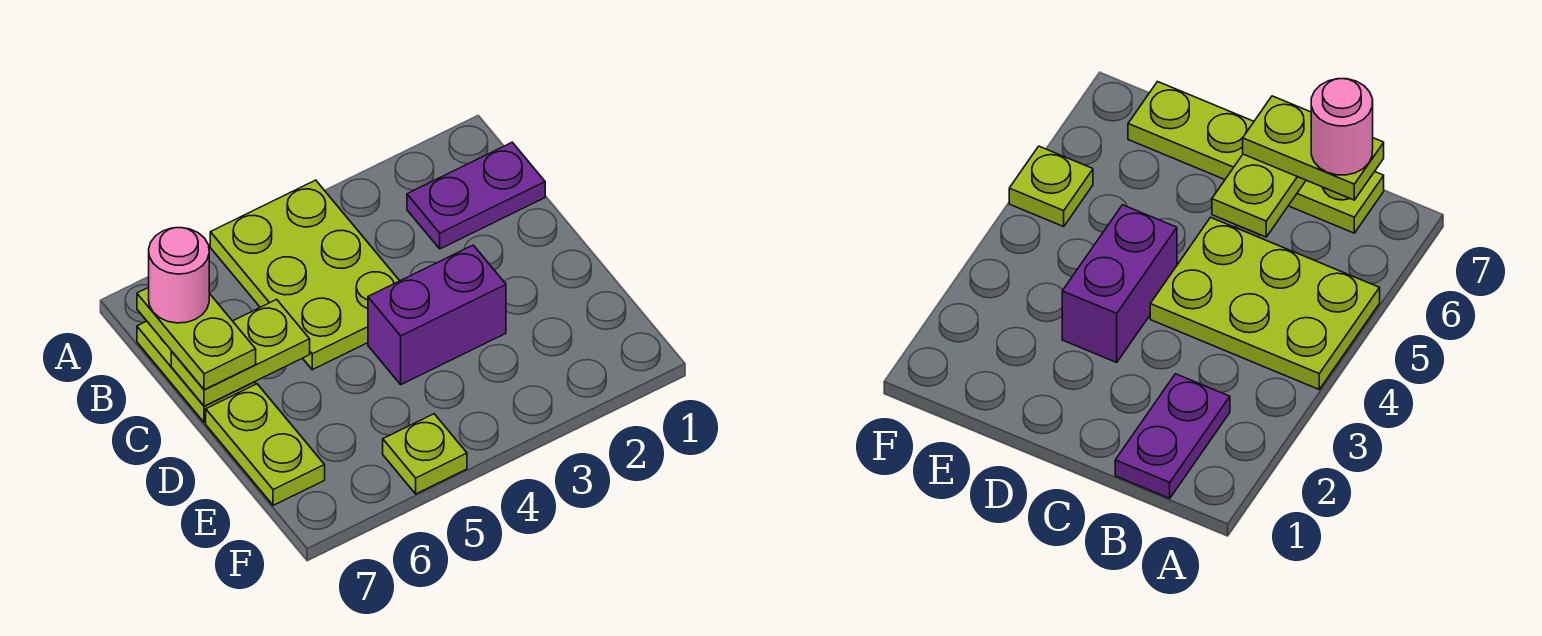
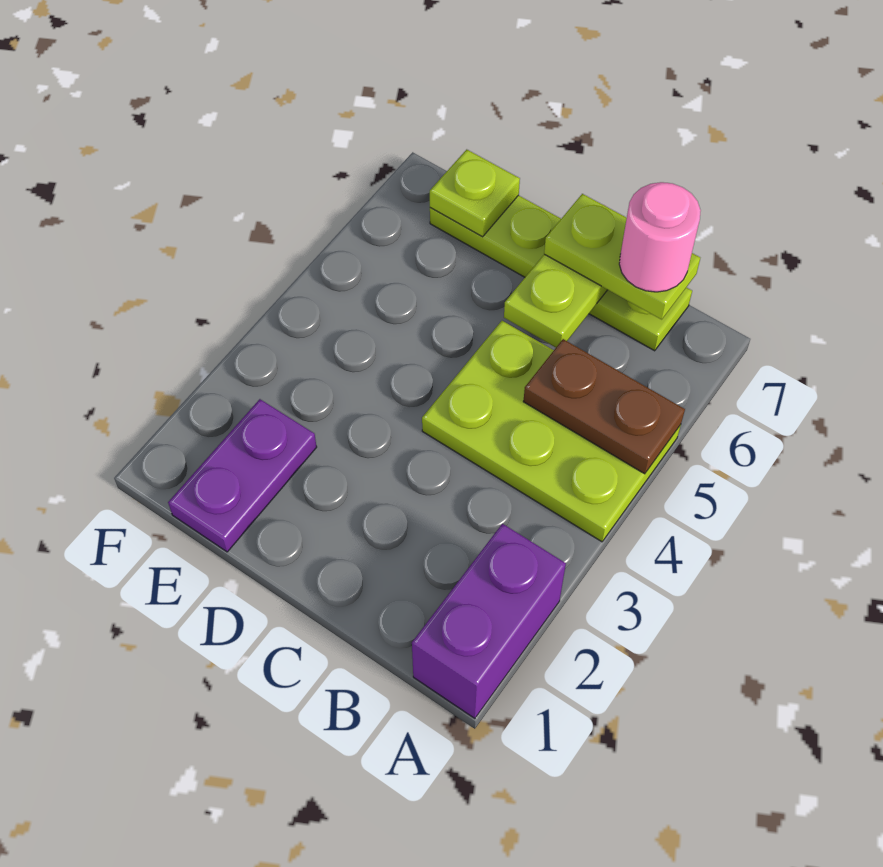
none -> brown 1x2 plate [523,339,685,474]
purple 1x2 plate [407,142,545,249] -> purple 1x2 plate moved to [168,399,317,552]
purple 1x2 brick [368,245,506,385] -> purple 1x2 brick moved to [412,524,566,718]
lime 1x1 plate [383,414,467,494] -> lime 1x1 plate moved to [430,150,520,237]

